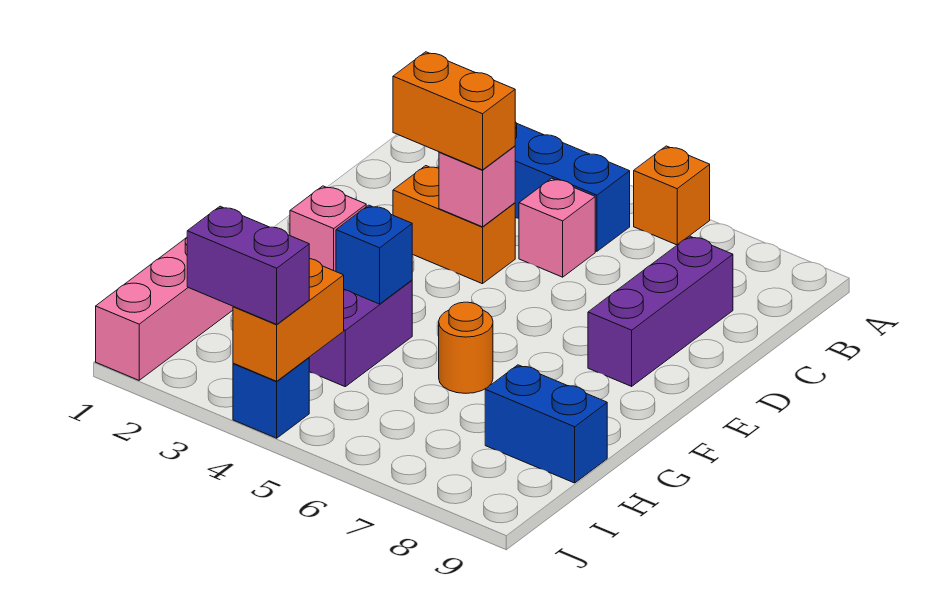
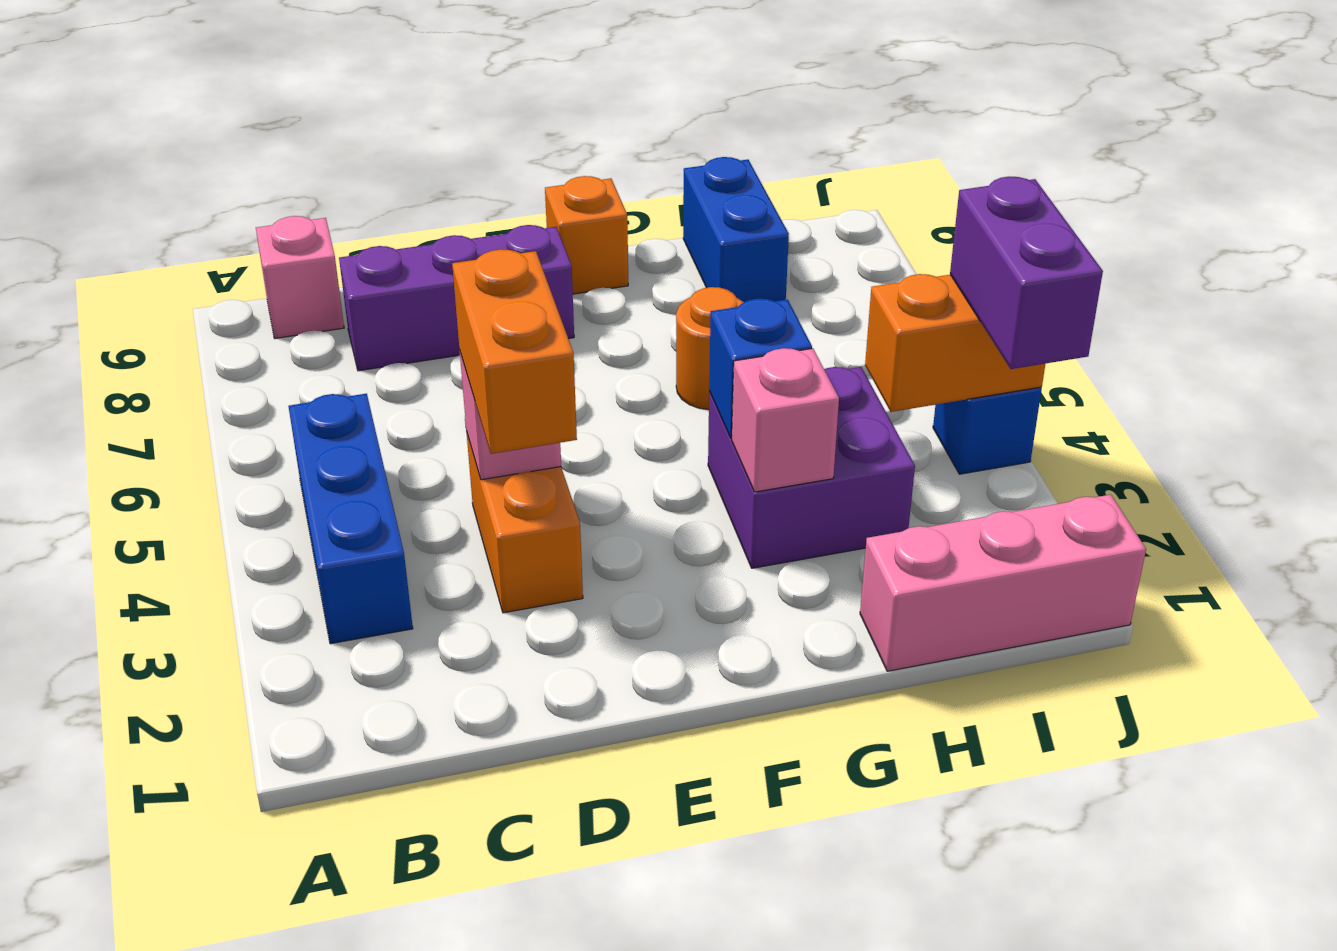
orange 1x1 brick [634,146,710,245] -> orange 1x1 brick moved to [545,176,628,294]
pink 1x1 brick [519,178,595,277] -> pink 1x1 brick moved to [256,216,344,338]

